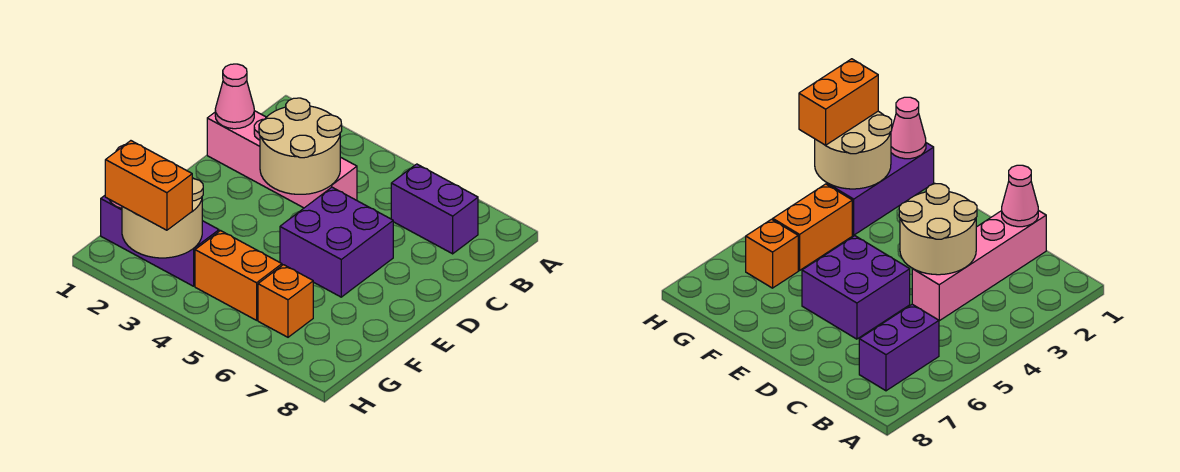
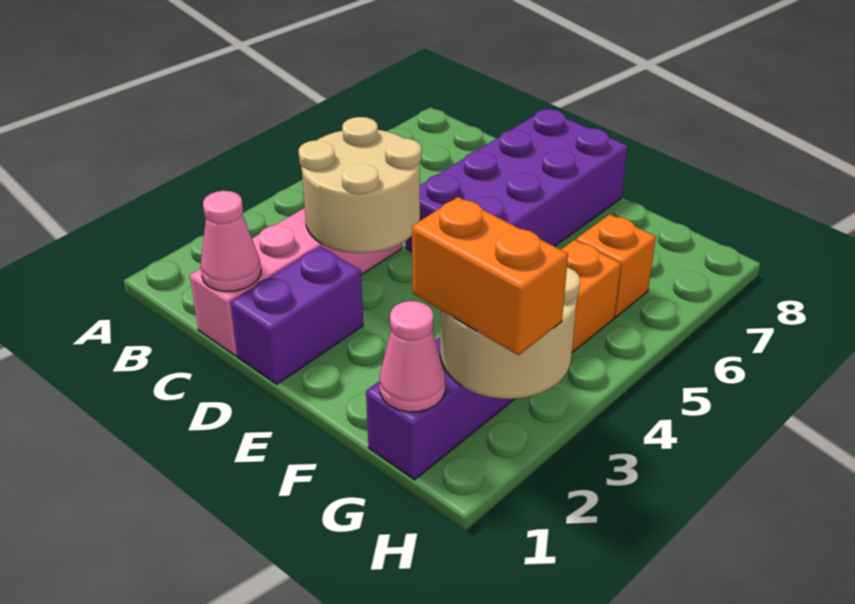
purple 1x2 brick [391,164,478,254] -> purple 1x2 brick moved to [230,246,363,384]
purple 2x2 brick [280,187,393,297] -> purple 2x4 brick [406,109,628,252]
orange 1x2 brick [105,141,192,230] -> orange 1x2 brick turned to [412,197,568,355]

